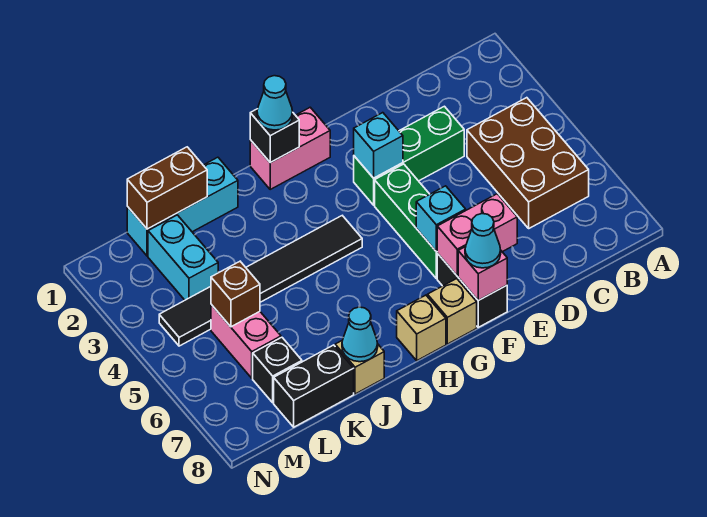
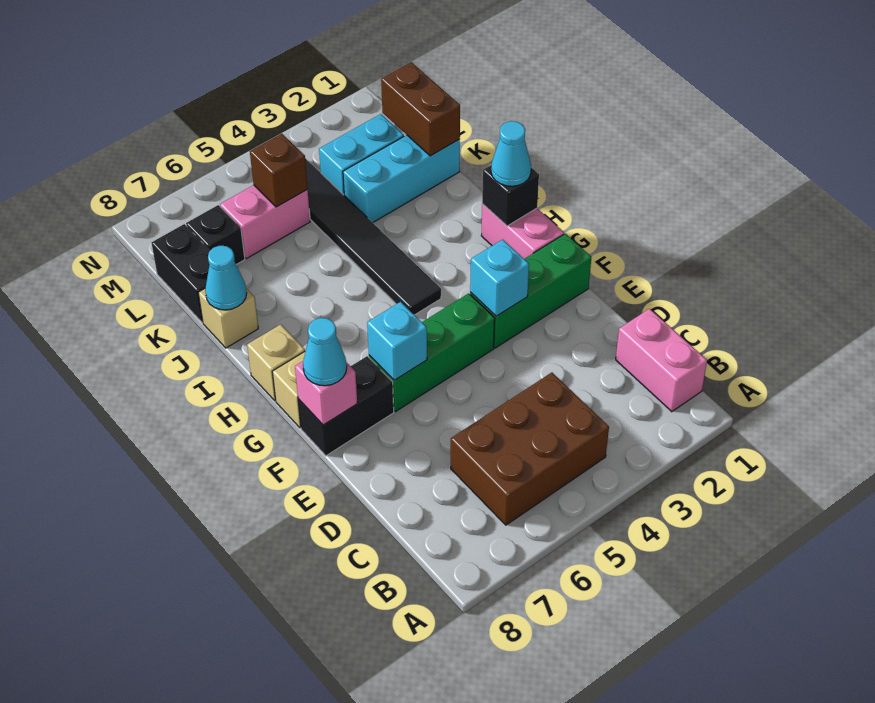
green 1x3 brick [354,106,464,205] -> green 1x3 brick turned to [470,234,591,348]
pink 1x2 brick [437,194,517,276] -> pink 1x2 brick moved to [616,309,707,412]
cyan 1x3 brick [127,157,238,256] -> cyan 1x3 brick turned to [343,135,460,223]

